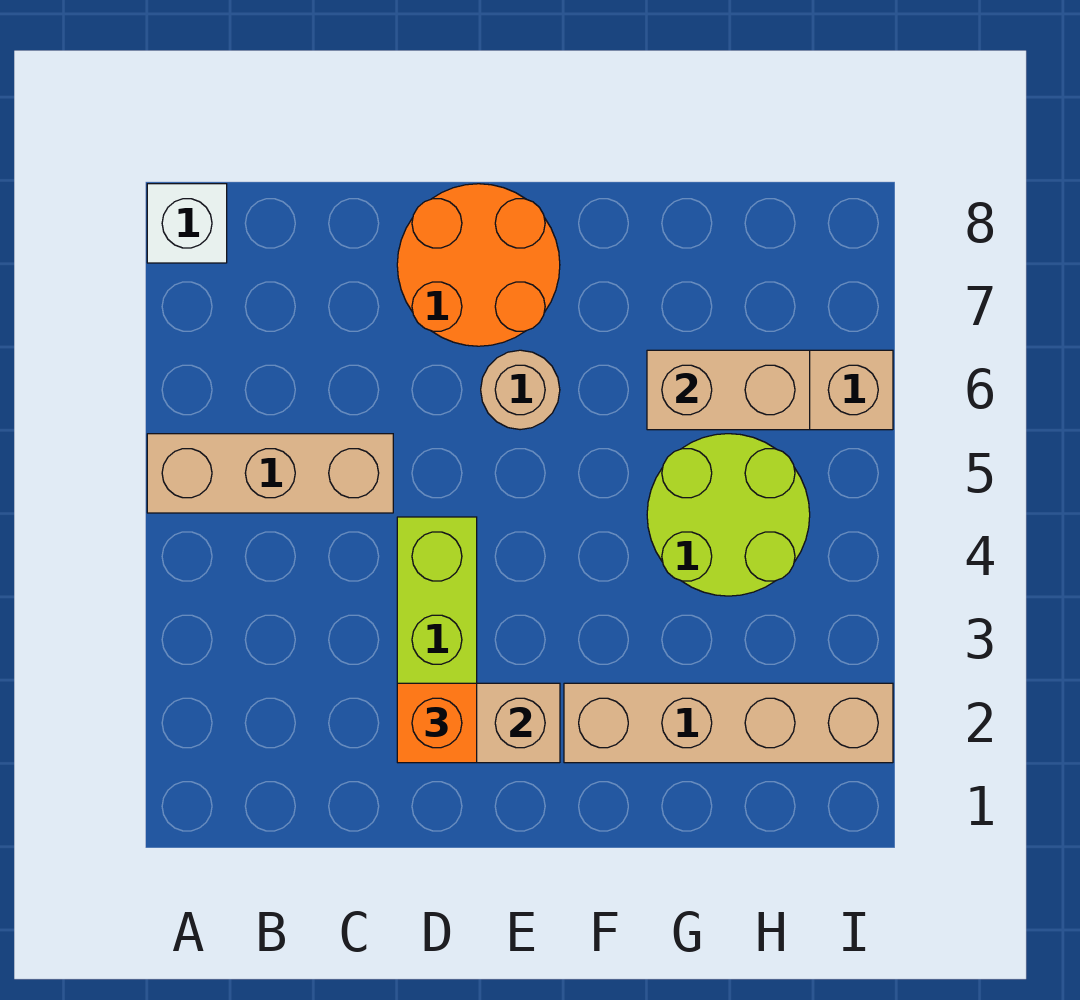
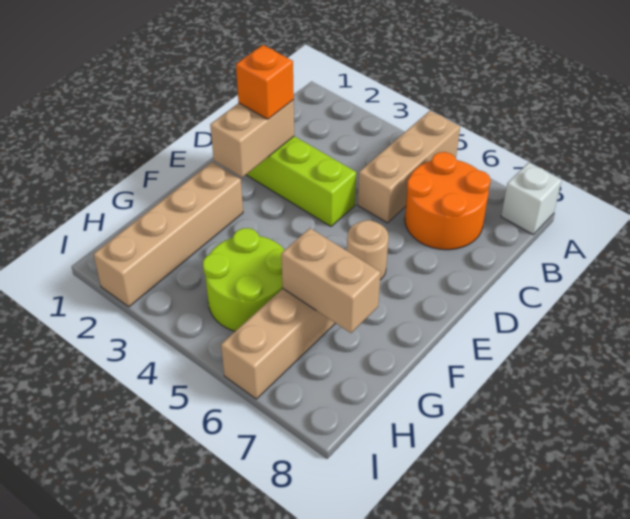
orange 2x2 round brick [397,184,560,346] -> orange 2x2 round brick moved to [405,152,491,250]
tan 1x2 brick [647,350,810,430] -> tan 1x2 brick turned to [281,228,381,333]

